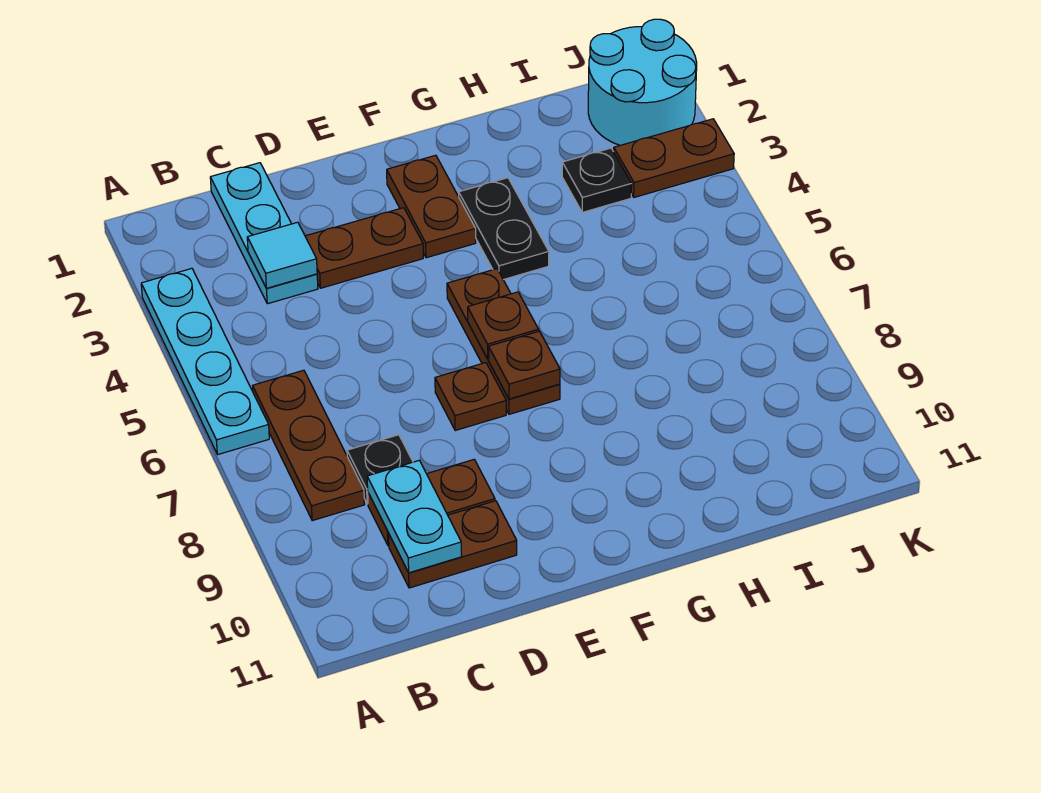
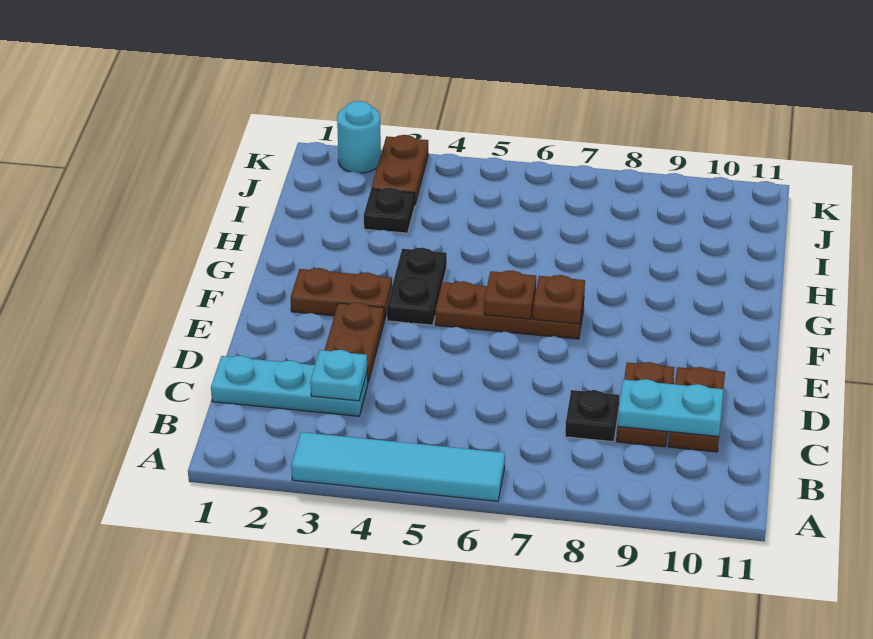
cyan 1x4 plate [141,268,269,455] -> cyan 1x4 tile [291,432,505,501]
brown 1x3 plate [253,370,365,521] -> none
cyan 1x1 tile [247,222,317,288] -> cyan 1x1 plate [310,350,367,401]
brown 1x1 plate [435,363,506,431] -> none
black 1x2 plate [459,178,549,280] -> black 1x2 plate turned to [387,248,447,325]
cyan 2x2 round brick [588,19,697,145] -> cyan 1x1 round brick [337,101,381,173]

